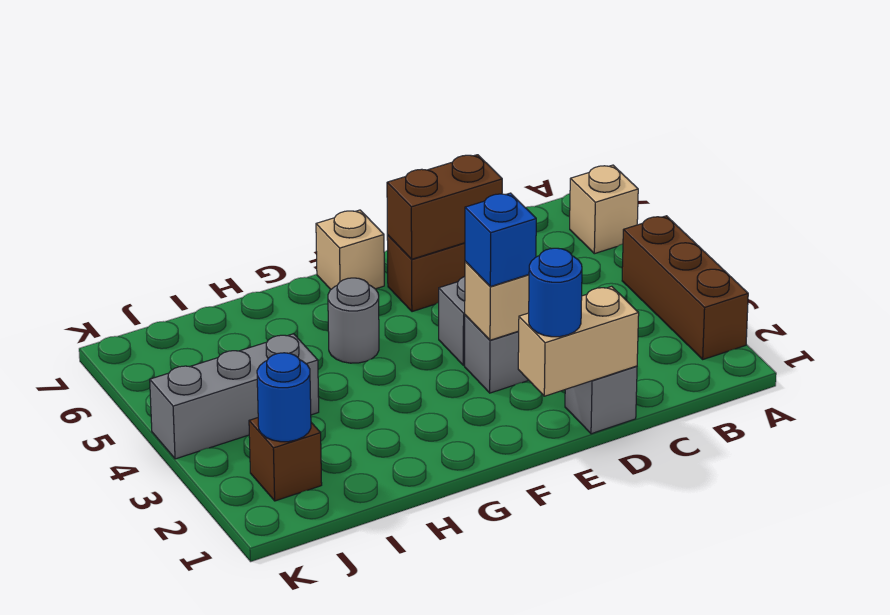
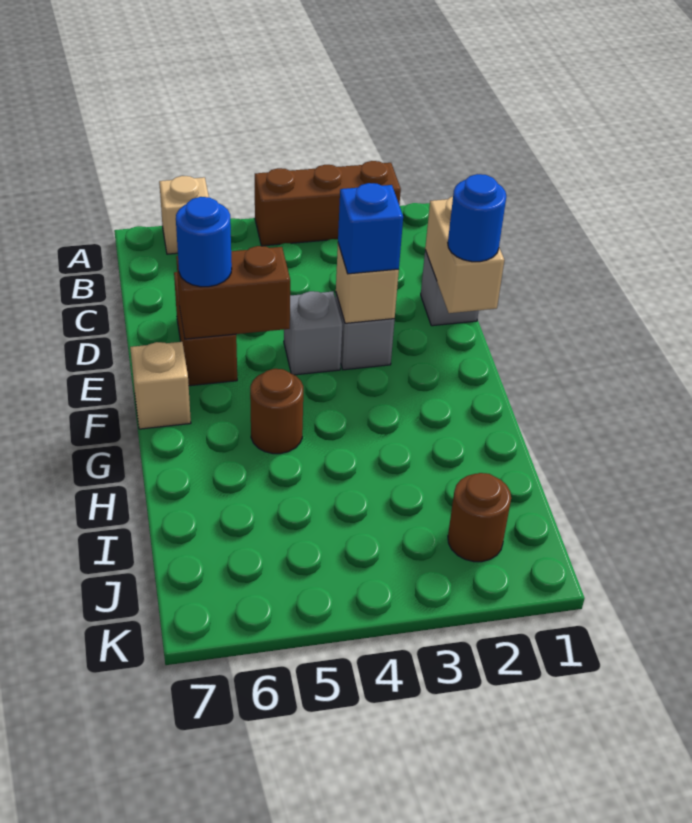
brown 1x2 brick [387,155,502,259] -> brown 1x2 brick turned to [176,246,290,339]
grey 1x1 round brick [328,278,379,363] -> brown 1x1 round brick [250,369,303,454]
grey 1x3 brick [150,334,319,459] -> none
brown 1x1 brick [249,418,322,501] -> brown 1x1 round brick [448,473,511,562]
blue 1x1 round brick [257,353,311,442] -> blue 1x1 round brick moved to [176,197,232,287]

